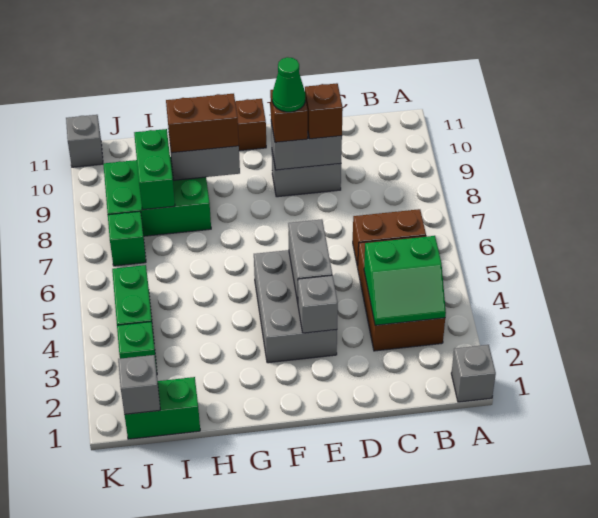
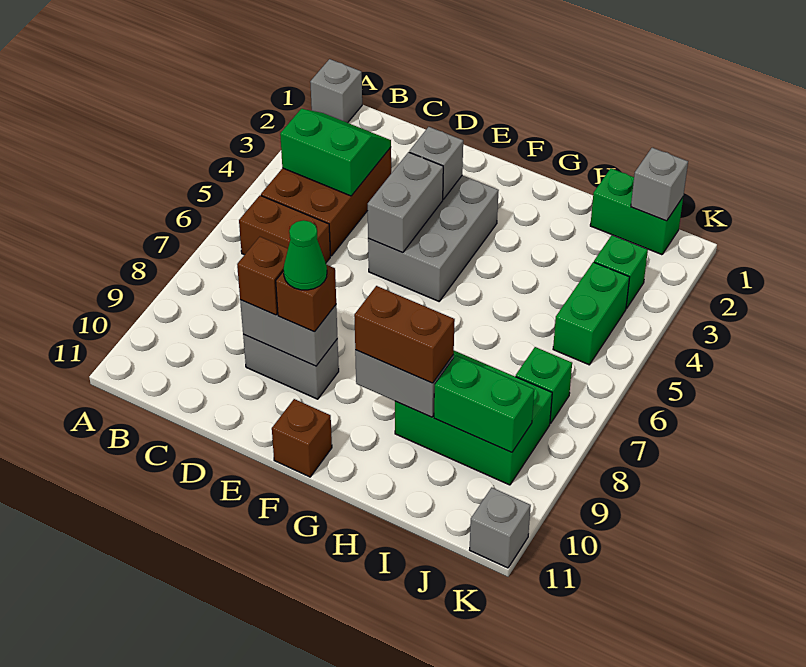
green 1x2 brick [134,129,175,210] -> green 1x2 brick turned to [434,355,534,452]

